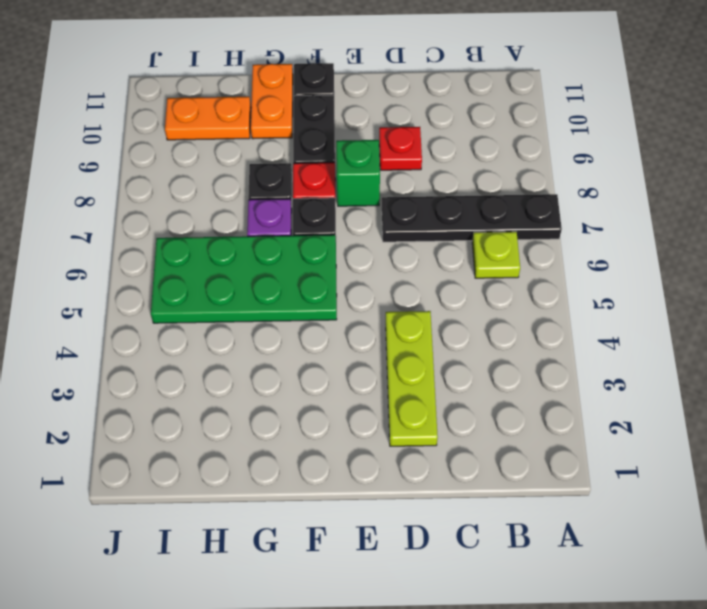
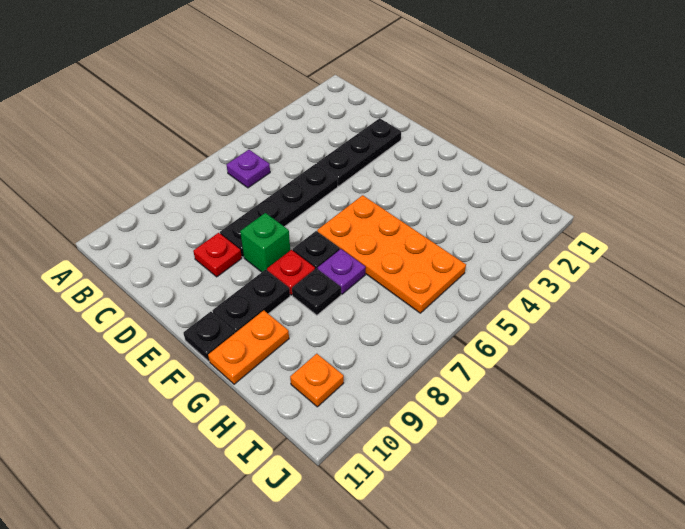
black 1x4 plate [382,194,562,242] -> black 1x4 plate turned to [220,164,338,257]
lime 1x1 plate [472,232,520,278] -> purple 1x1 plate [226,150,270,188]
lime 1x3 plate [386,311,438,446] -> black 1x3 plate [317,118,401,186]
green 2x4 plate [151,235,337,323] -> orange 2x4 plate [317,195,466,313]
orange 1x2 plate [165,97,251,140] -> orange 1x1 plate [290,354,344,407]

